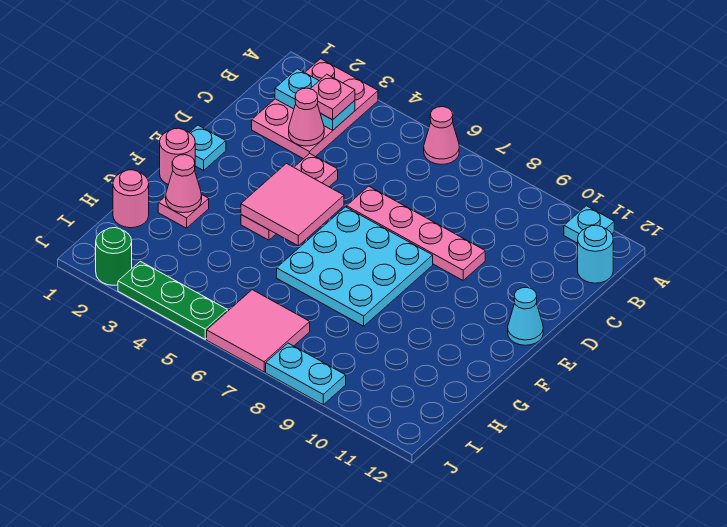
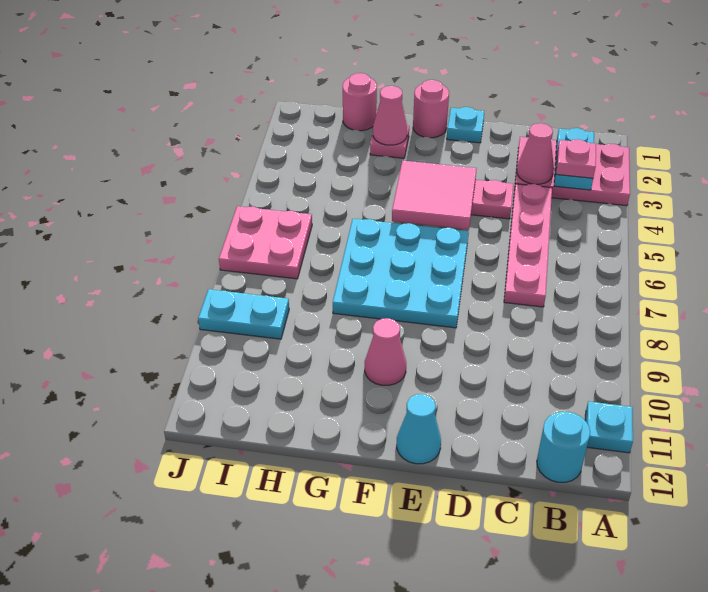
pink 1x1 cone [424,107,459,164] -> pink 1x1 cone moved to [365,318,406,385]
pink 1x4 plate [347,186,485,280] -> pink 1x4 plate moved to [504,184,552,307]
pink 2x2 tile [207,290,310,372] -> pink 2x2 plate [219,206,312,279]
green 1x1 round brick [96,228,132,285] -> none
green 1x3 plate [118,261,227,339] -> none
cyan 1x2 plate [266,343,346,405] -> cyan 1x2 plate turned to [198,289,289,339]

